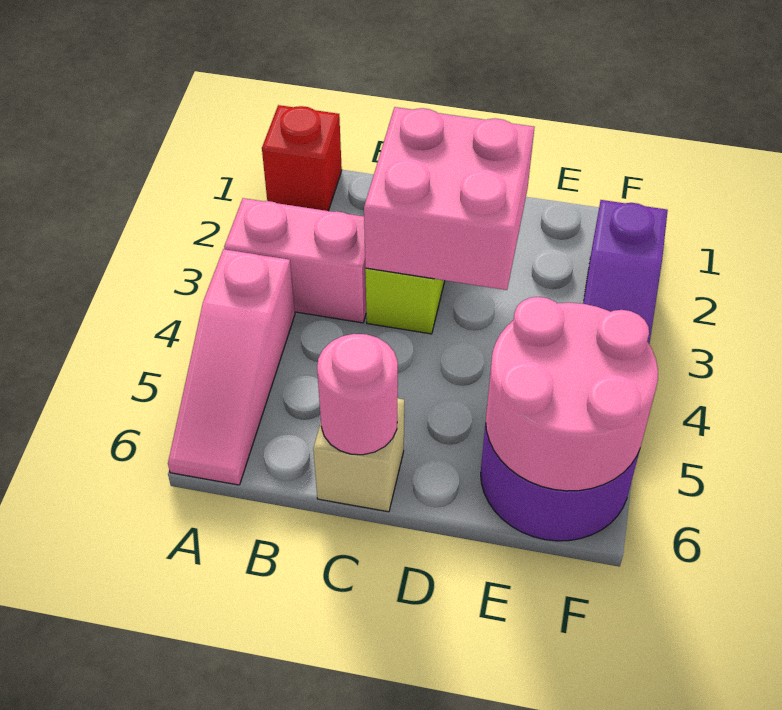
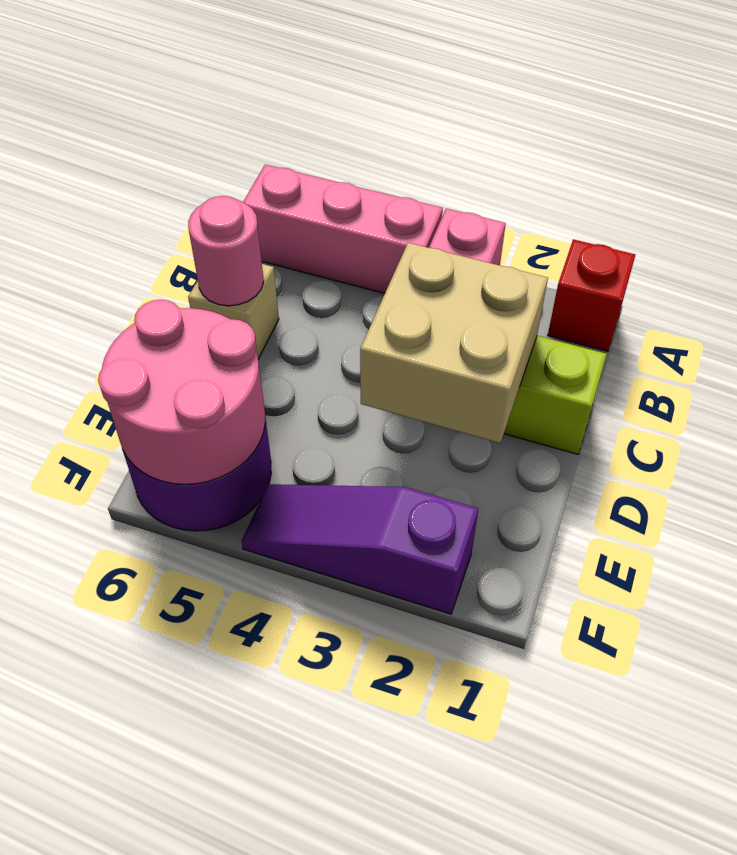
pink 1x3 slope [168,249,295,485] -> pink 1x3 brick [243,165,443,293]
pink 2x2 brick [364,107,535,290] -> tan 2x2 brick [360,243,548,443]

